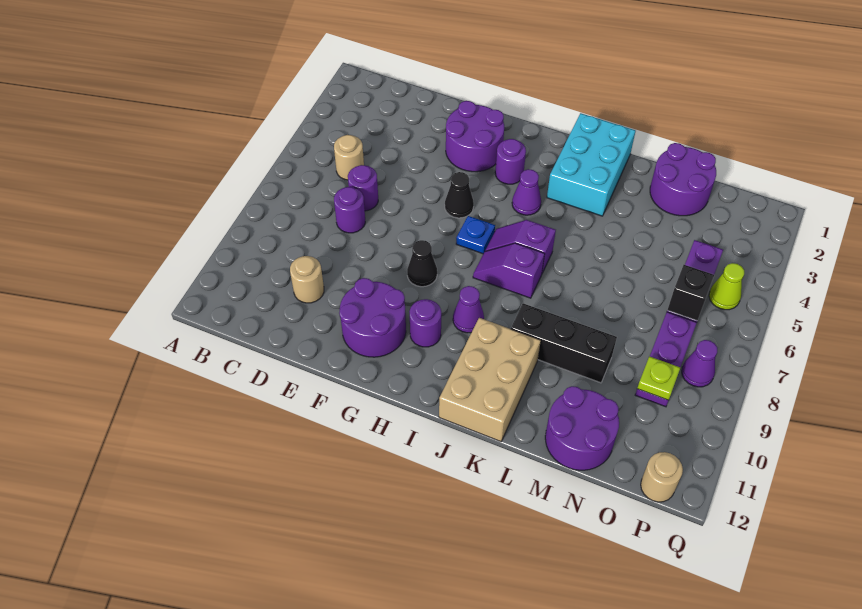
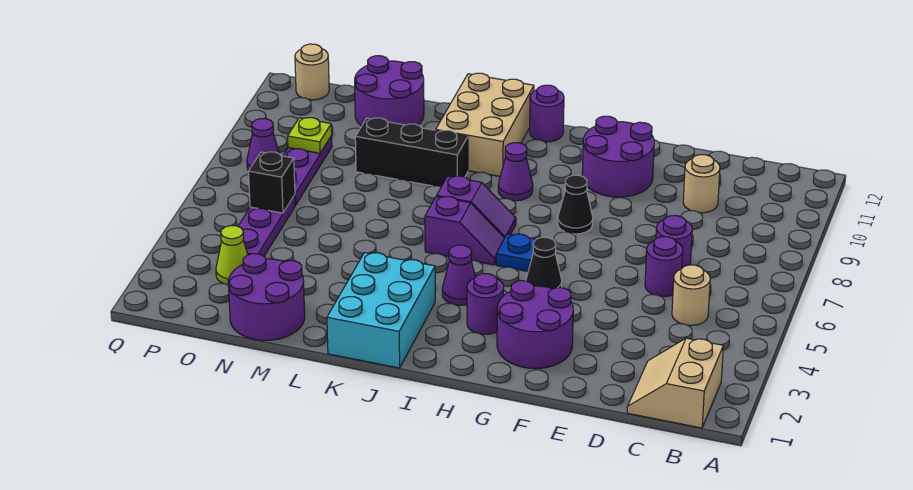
none -> tan 2x2 slope [627,338,723,428]
purple 1x1 round brick [409,299,441,347] -> purple 1x1 round brick moved to [530,85,564,142]
lime 1x1 cone [709,263,744,310] -> lime 1x1 cone moved to [216,226,248,285]

